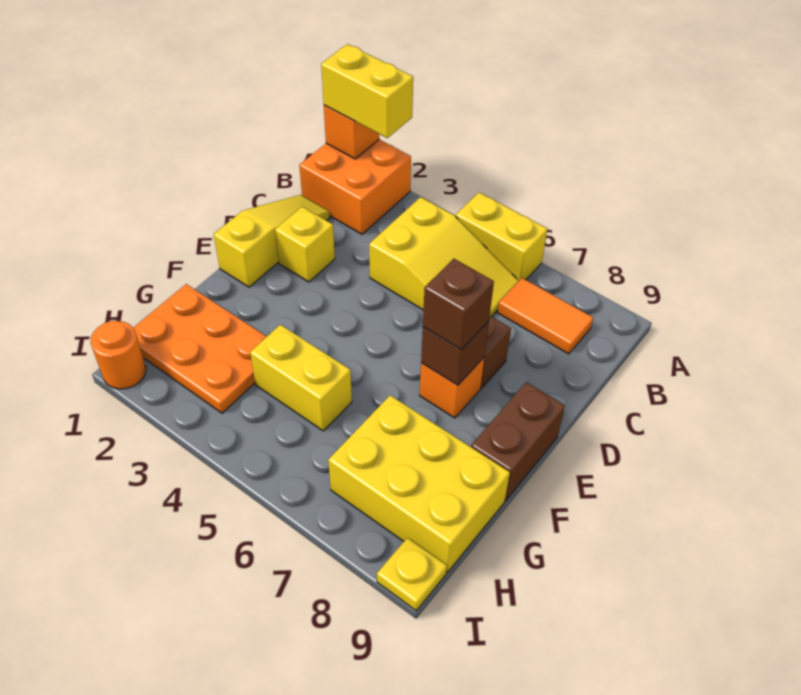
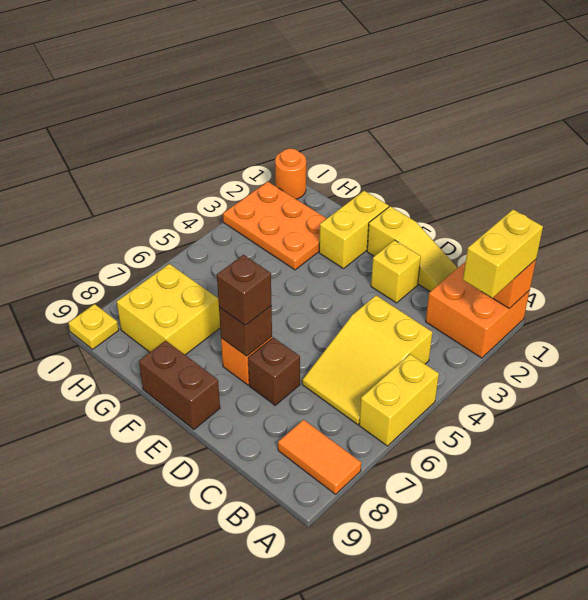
orange 1x2 tile [497,278,593,354] -> orange 1x2 tile turned to [278,420,361,494]
orange 2x3 plate [133,284,267,413] -> orange 2x3 plate turned to [223,182,327,270]
yellow 1x2 brick [250,325,352,431] -> yellow 1x2 brick moved to [319,191,389,269]
yellow 2x3 brick [328,395,510,572] -> yellow 2x2 brick [117,264,220,355]

